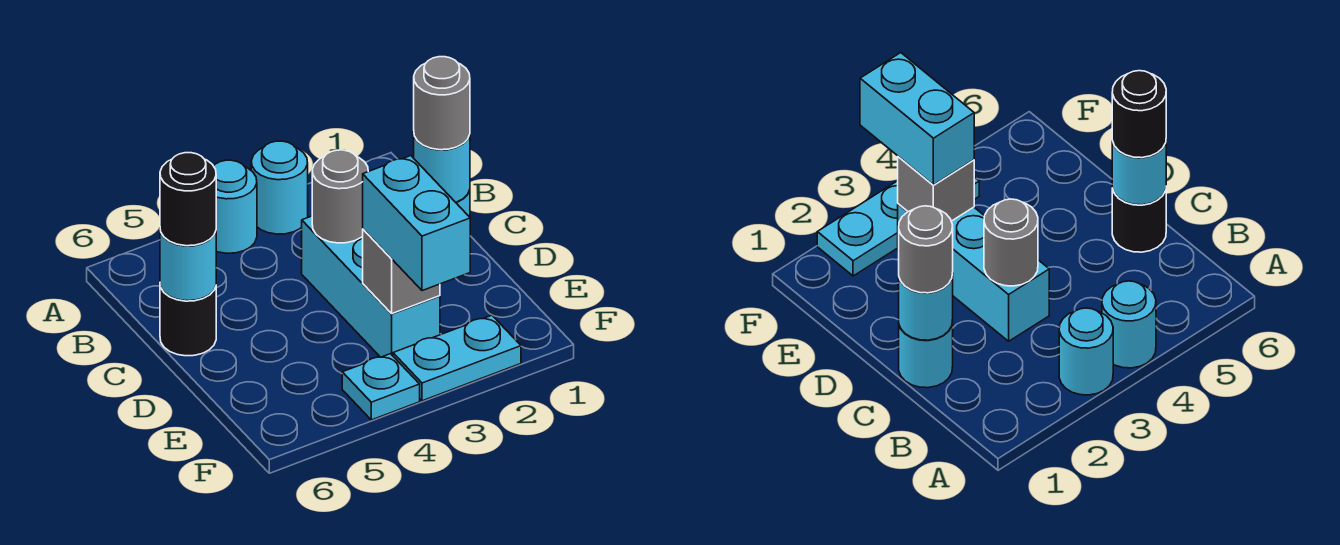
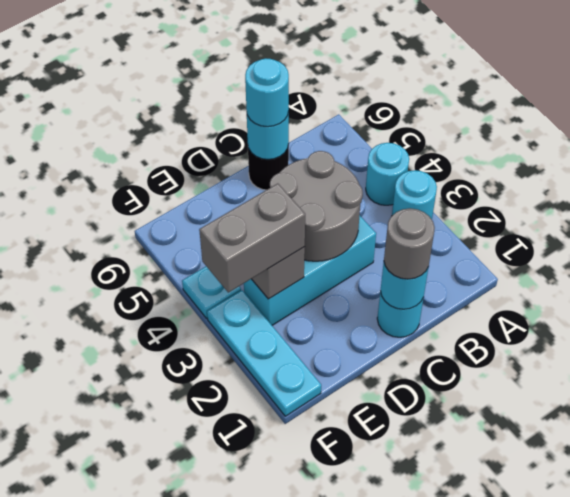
grey 1x1 round brick [312,150,368,243] -> grey 2x2 round brick [270,151,363,261]
black 1x1 round brick [160,153,216,246] -> cyan 1x1 round brick [245,58,289,127]
cyan 1x2 brick [363,156,470,291] -> grey 1x2 brick [199,184,305,292]
cyan 1x2 plate [393,315,521,401] -> cyan 1x3 plate [207,290,321,416]

